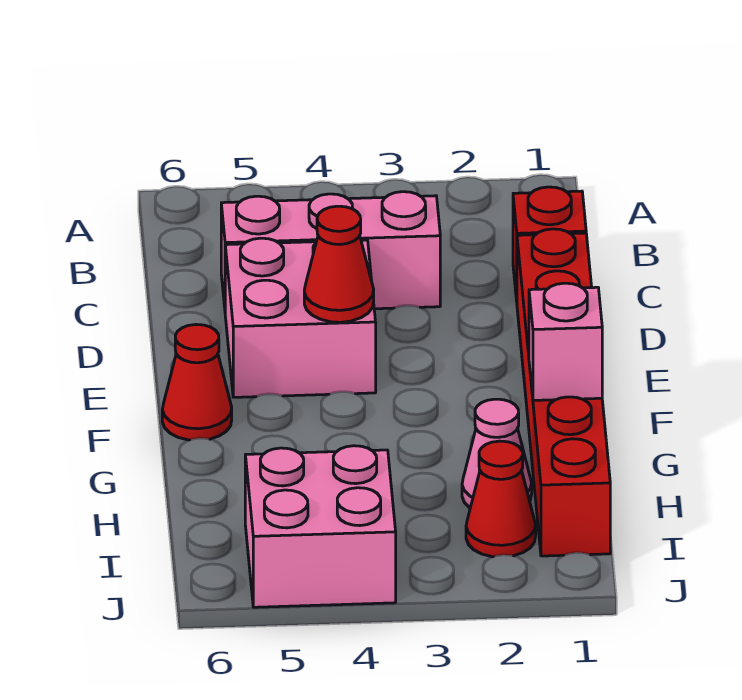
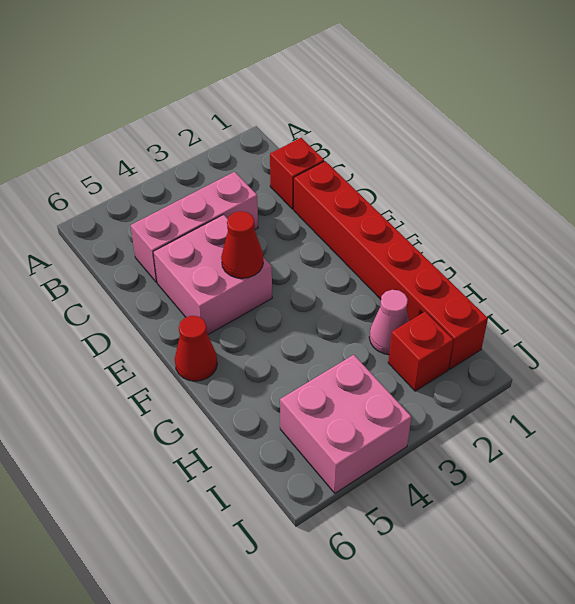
pink 1x1 brick [529,283,602,400] -> none
red 1x1 cone [466,441,536,557] -> red 1x1 brick [388,312,453,391]

